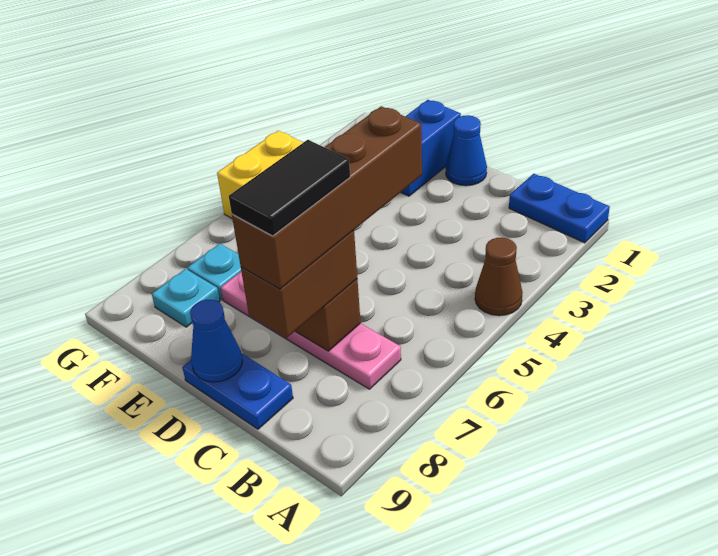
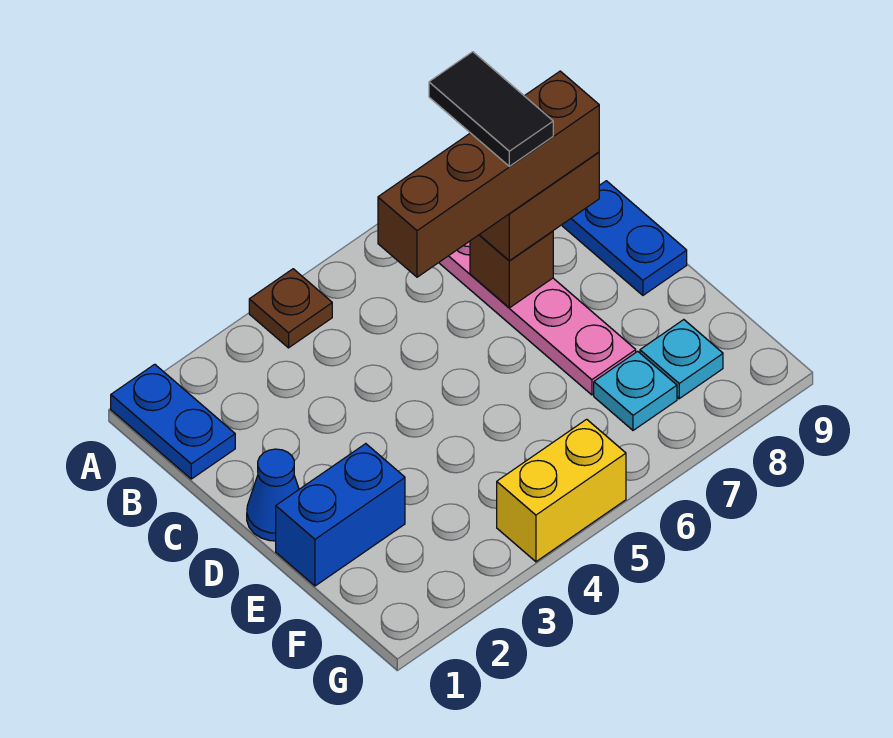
brown 1x1 cone [475,238,523,316] -> brown 1x1 plate [249,269,332,348]
black 1x2 tile [229,140,350,236] -> black 1x2 tile turned to [429,52,553,166]
blue 1x1 cone [190,300,242,382] -> none

